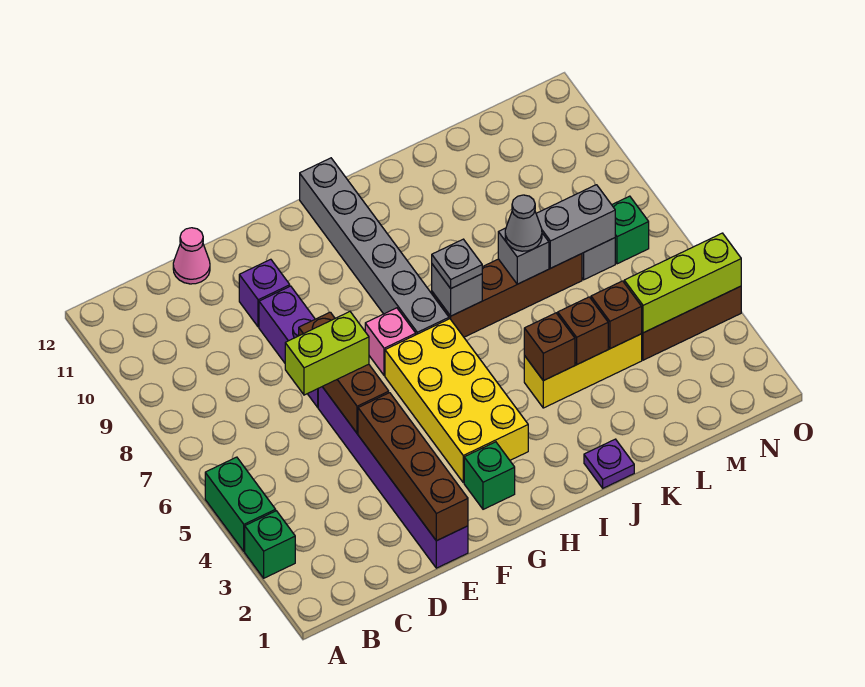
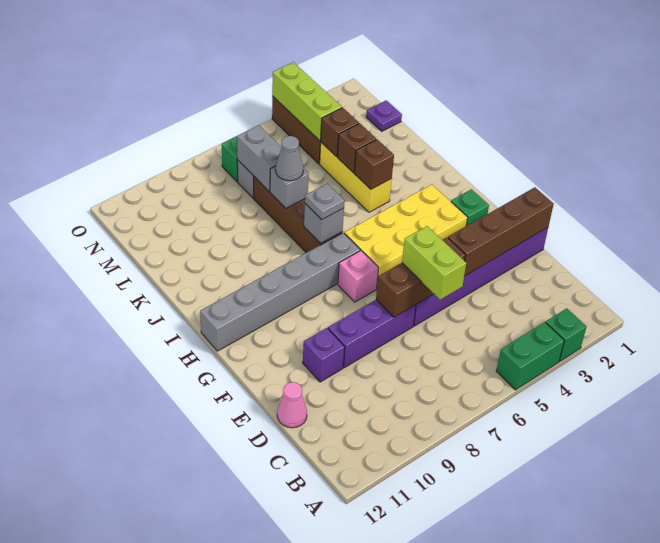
purple 1x1 plate [584,439,634,488] -> purple 1x1 plate moved to [366,100,402,131]

